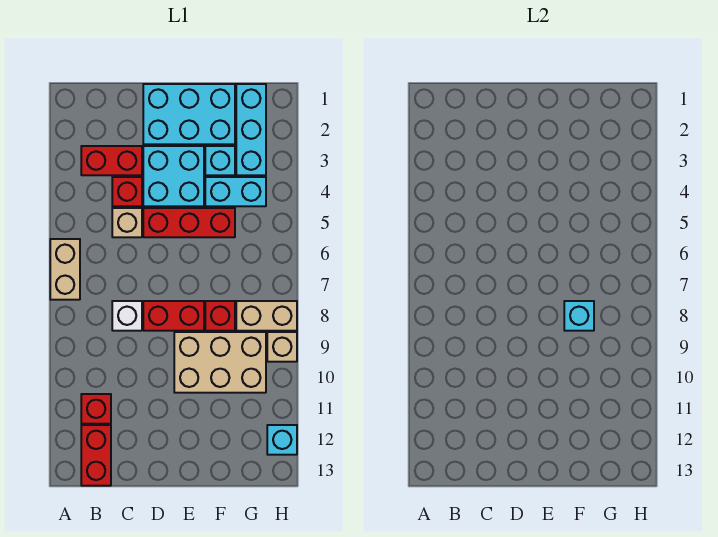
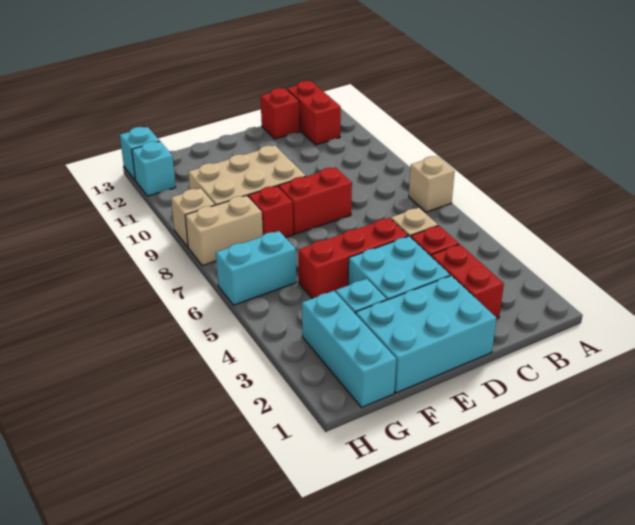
tan 1x2 brick [50,239,80,300] -> tan 1x1 brick [409,156,455,212]
red 1x2 brick [81,146,142,175] -> red 1x2 brick turned to [431,244,504,318]
red 1x1 brick [81,394,111,424] -> red 1x1 brick moved to [261,88,300,139]
white 1x1 brick [112,301,142,331] -> none
cyan 1x2 brick [205,177,266,206] -> cyan 1x2 brick moved to [216,231,296,305]
cyan 1x1 brick [564,301,594,331] -> cyan 1x1 brick moved to [120,127,159,181]

